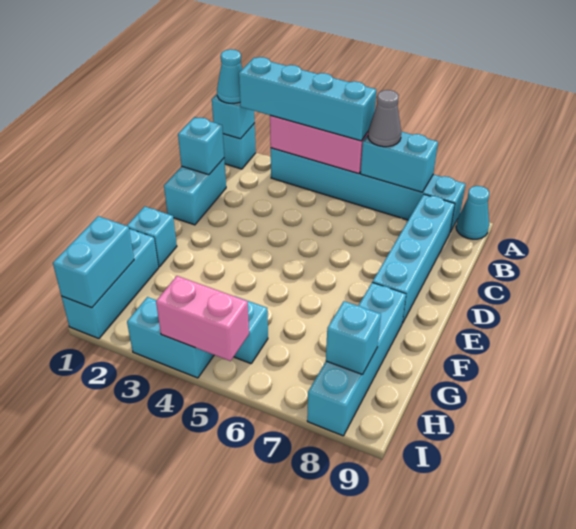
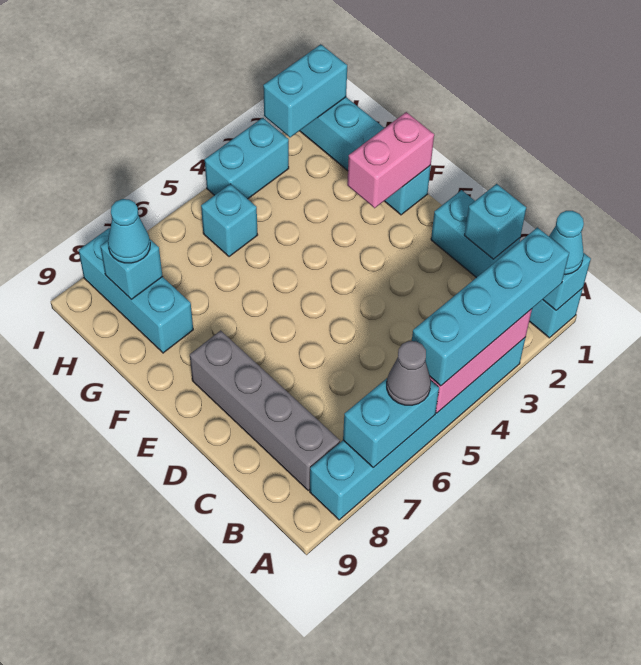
cyan 1x1 cone [456,186,489,239] -> cyan 1x1 cone moved to [108,199,150,263]
cyan 1x4 brick [373,194,455,323] -> grey 1x4 brick [190,330,340,490]
cyan 1x4 brick [307,282,406,436] -> cyan 1x3 brick [79,228,193,353]
cyan 1x2 brick [53,216,134,308] -> cyan 1x2 brick turned to [263,44,347,137]
pink 1x2 brick [156,276,249,361] -> pink 1x2 brick moved to [347,112,434,208]

